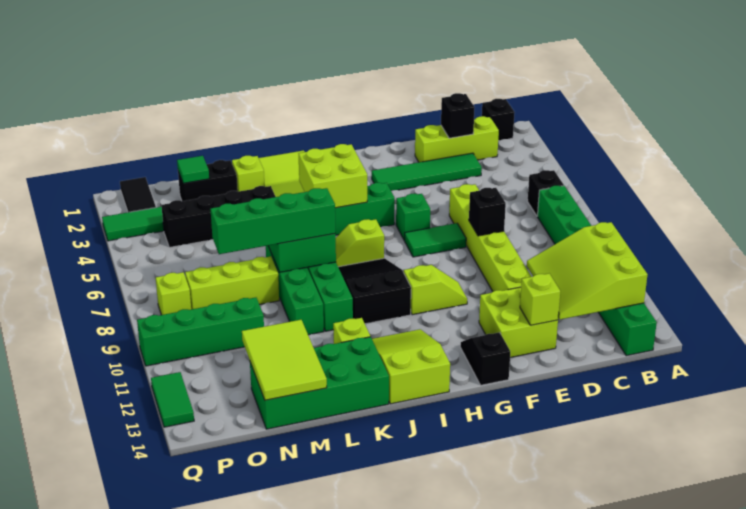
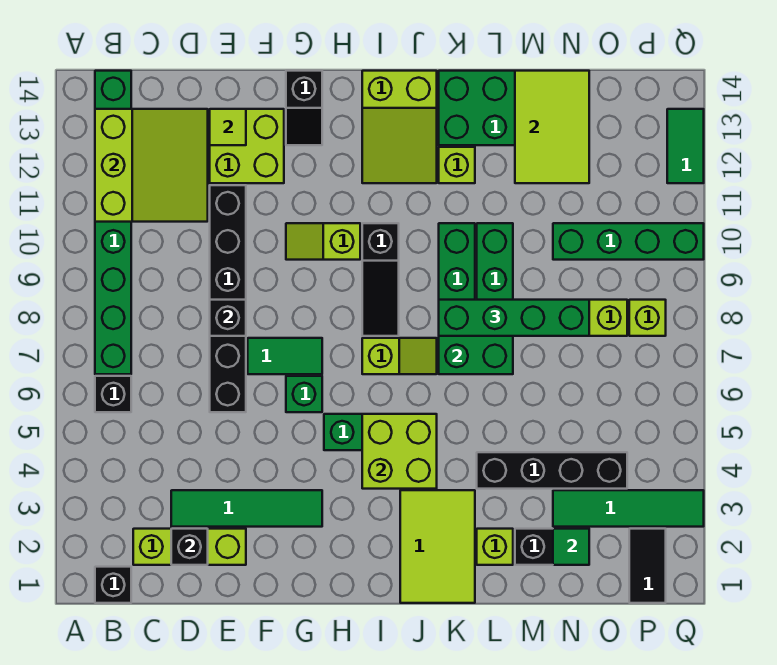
lime 1x6 brick [449,184,531,291] -> black 1x6 brick [210,185,246,412]
lime 1x1 brick [520,274,560,325] -> lime 1x1 tile [210,109,246,145]
black 2x3 slope [338,258,411,324] -> black 1x3 slope [362,223,399,336]

